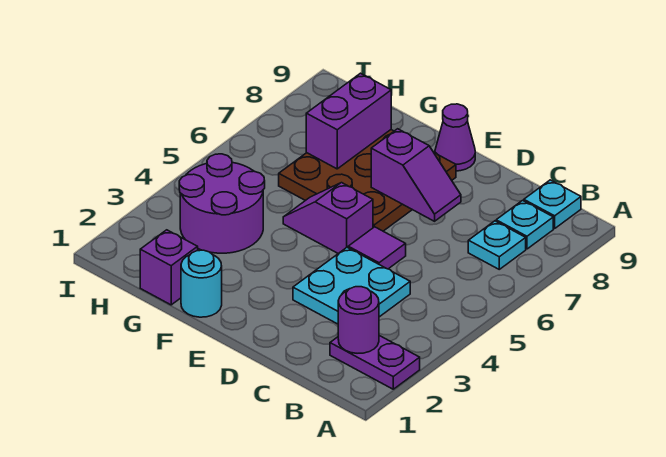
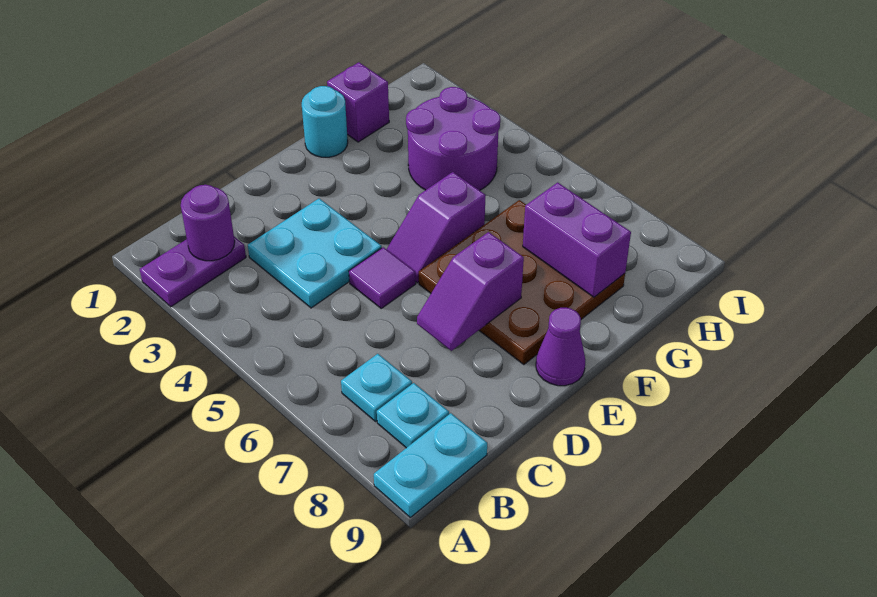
cyan 1x1 plate [524,180,581,229] -> cyan 1x2 plate [374,413,487,517]
purple 1x2 slope [283,183,373,253] -> purple 1x2 slope turned to [387,172,486,283]

